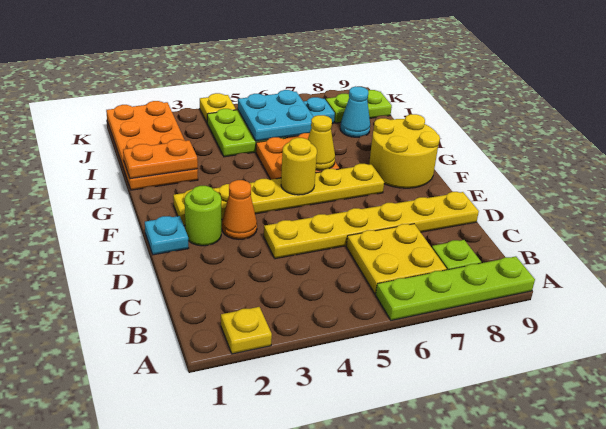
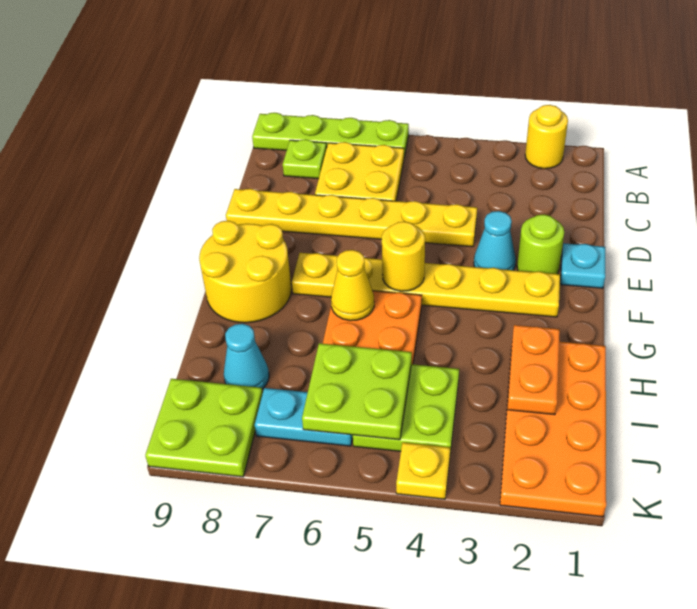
yellow 1x1 plate [221,307,272,354] -> yellow 1x1 round brick [525,105,568,169]
orange 1x1 cone [222,180,257,239] -> cyan 1x1 cone [474,211,516,270]
orange 1x2 plate [123,139,198,179] -> orange 1x2 plate turned to [507,325,560,415]
cyan 2x2 plate [238,90,313,141] -> lime 2x2 plate [302,343,412,440]
lime 1x2 plate [326,90,392,123] -> lime 2x2 plate [145,379,263,477]

